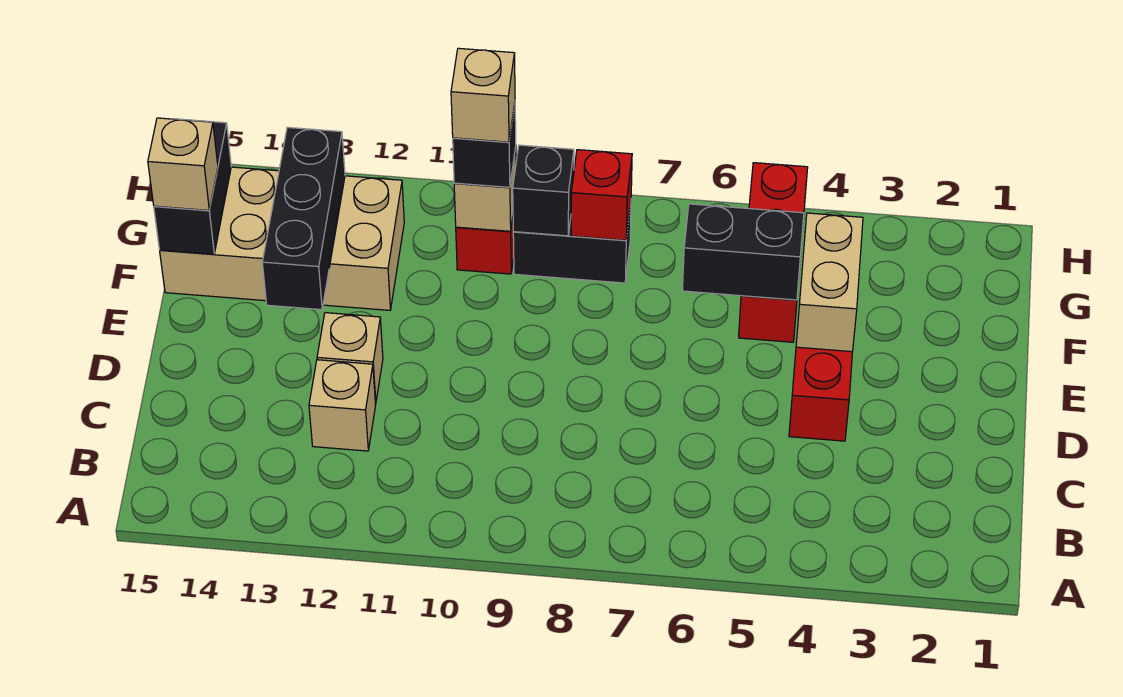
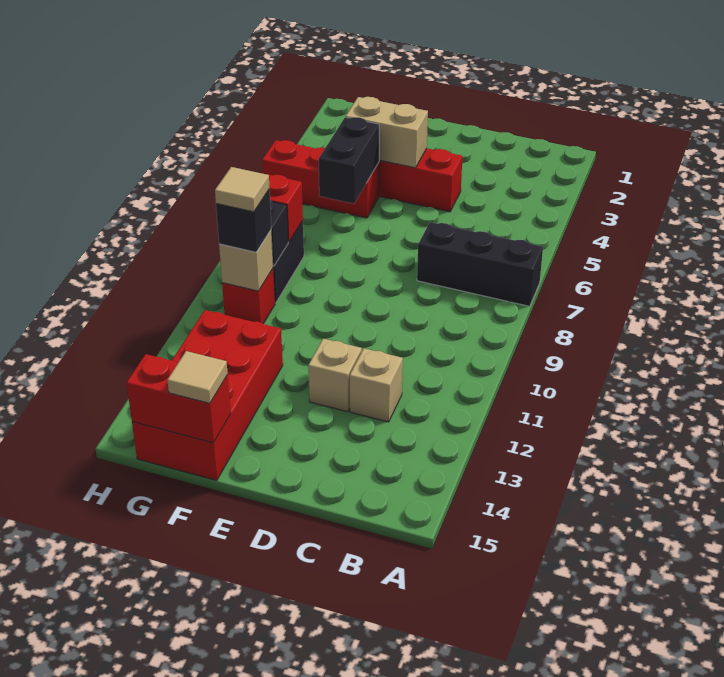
black 1x3 brick [262,127,345,310] -> black 1x3 brick moved to [417,222,543,306]
tan 2x4 brick [160,167,404,310] -> red 2x4 brick [132,310,283,480]
black 1x2 brick [154,119,231,254] -> red 1x2 brick [127,354,231,443]
tan 1x1 brick [148,118,218,210] -> tan 1x1 tile [167,351,228,403]
tan 1x1 brick [451,48,515,142] -> tan 1x1 tile [215,167,269,212]

